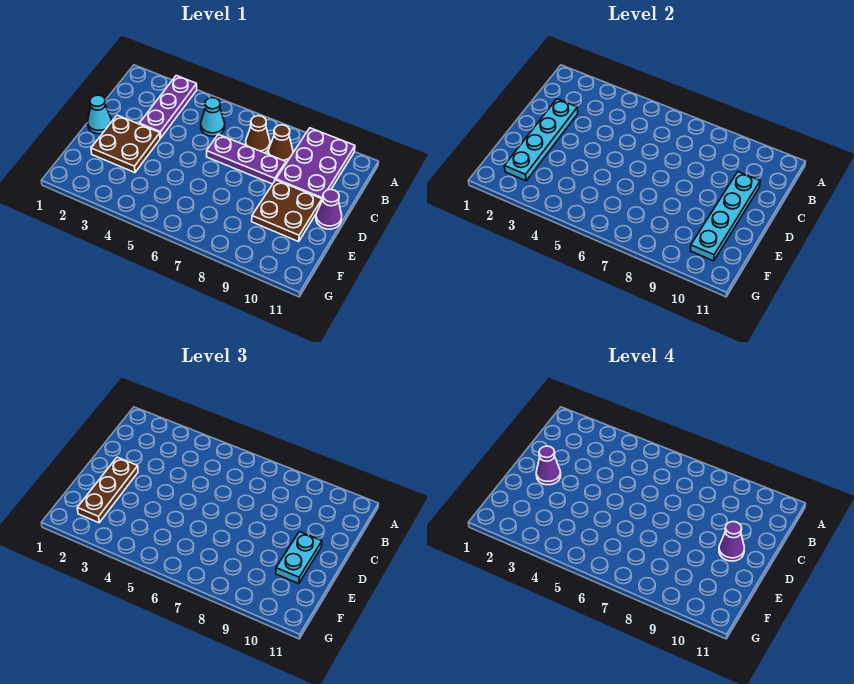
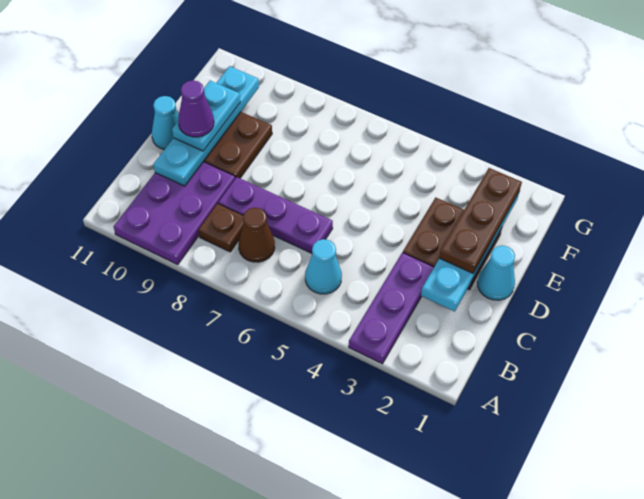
brown 1x1 cone [268,125,293,163] -> brown 1x1 plate [199,204,244,252]
purple 1x1 cone [536,446,561,485] -> none
purple 1x1 cone [316,189,342,229] -> cyan 1x1 cone [152,96,179,150]

